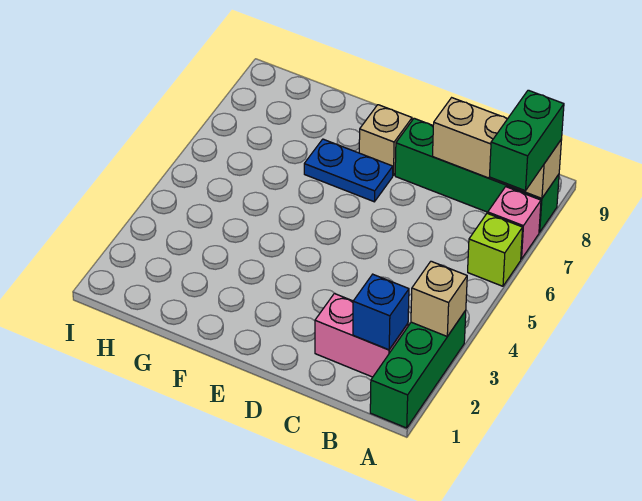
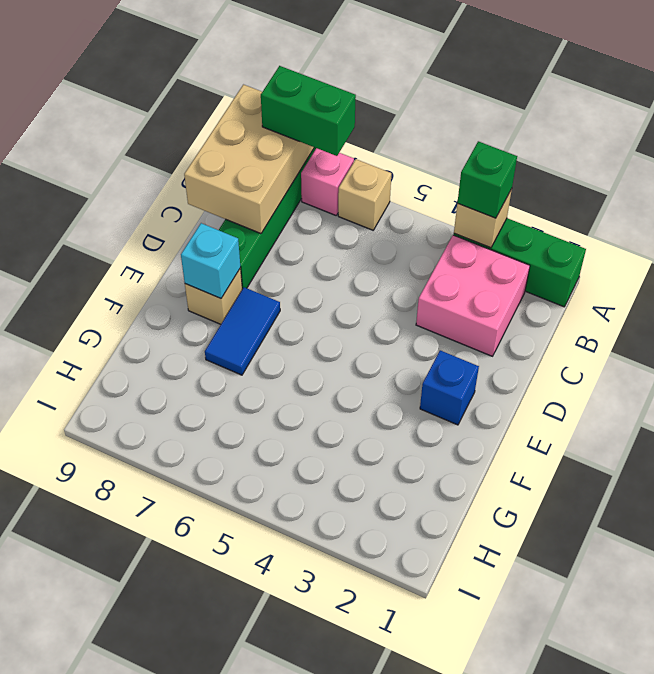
none -> green 1x1 brick [457,141,517,218]
lime 1x1 brick [468,213,523,286] -> tan 1x1 brick [338,159,391,230]
tan 1x3 brick [432,98,562,199] -> tan 2x3 brick [184,85,314,233]
pink 1x2 brick [315,294,408,377] -> pink 2x2 brick [416,235,530,356]
blue 1x1 brick [353,274,409,350] -> blue 1x1 brick moved to [420,350,479,425]
blue 1x2 plate [304,139,393,202] -> blue 1x2 tile [205,287,280,375]
none -> cyan 1x1 brick [181,223,240,298]

